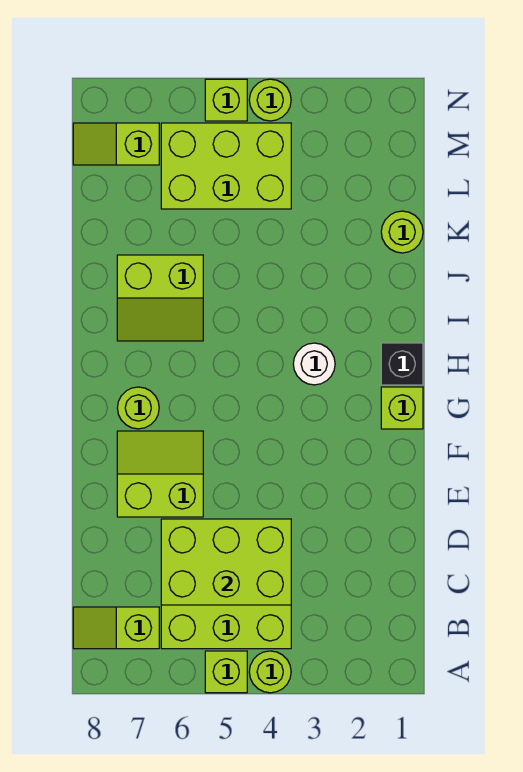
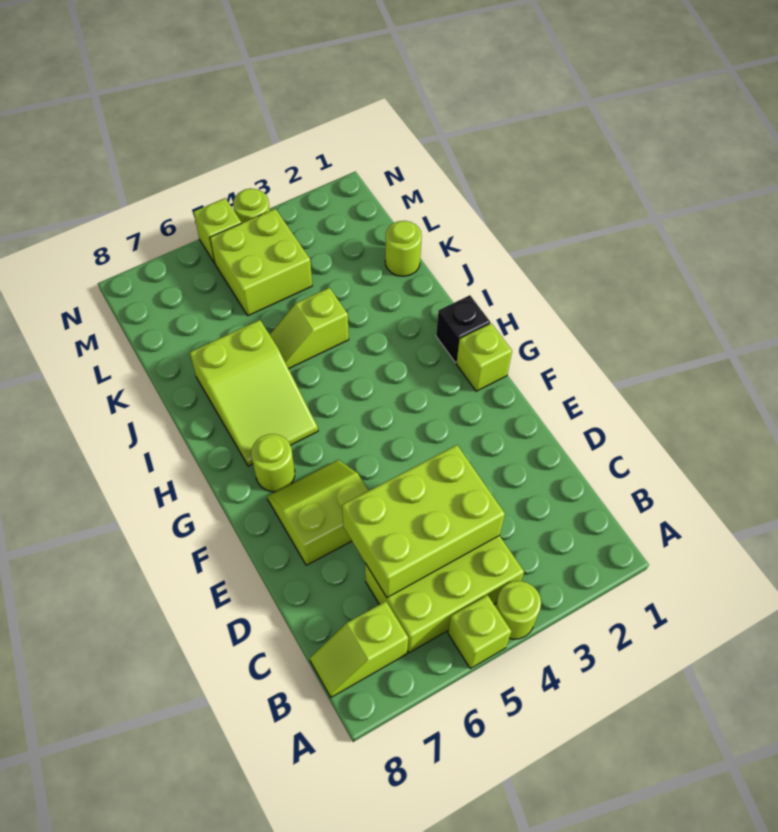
white 1x1 round brick [293,343,335,385] -> none
lime 2x2 slope [117,255,203,341] -> lime 2x3 slope [190,320,318,466]
lime 2x3 brick [161,123,291,209] -> lime 2x2 brick [210,209,312,316]
lime 1x2 slope [73,123,159,165] -> lime 1x2 slope moved to [270,288,349,369]

